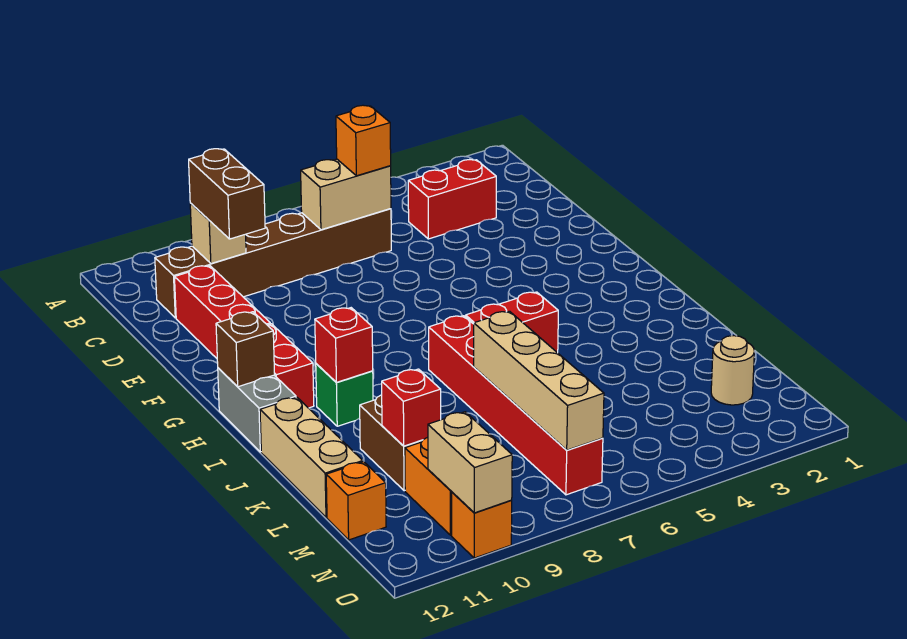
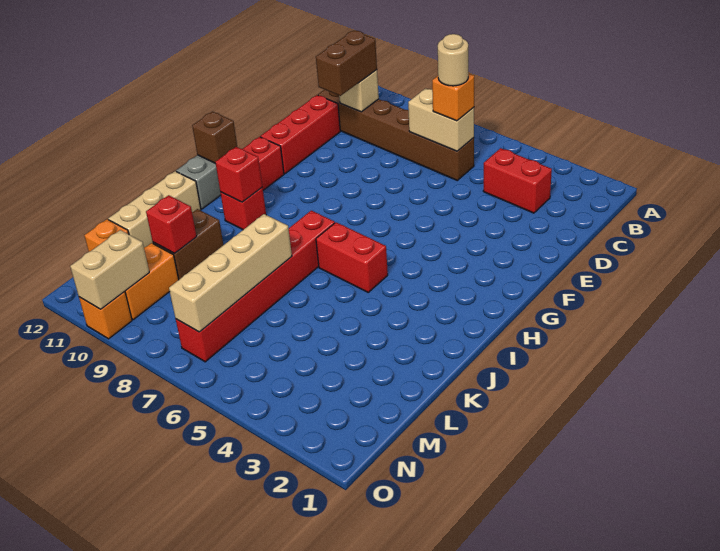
green 1x1 brick [316,364,373,426] -> red 1x1 brick [220,188,266,230]
tan 1x1 round brick [711,336,754,405] -> tan 1x1 round brick moved to [438,34,468,86]

